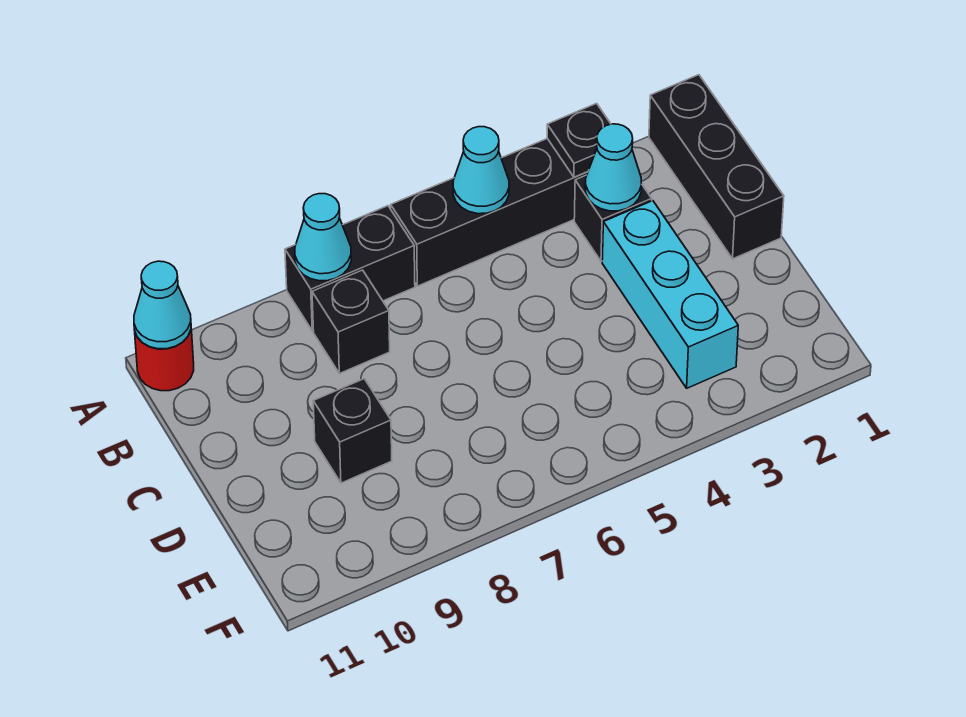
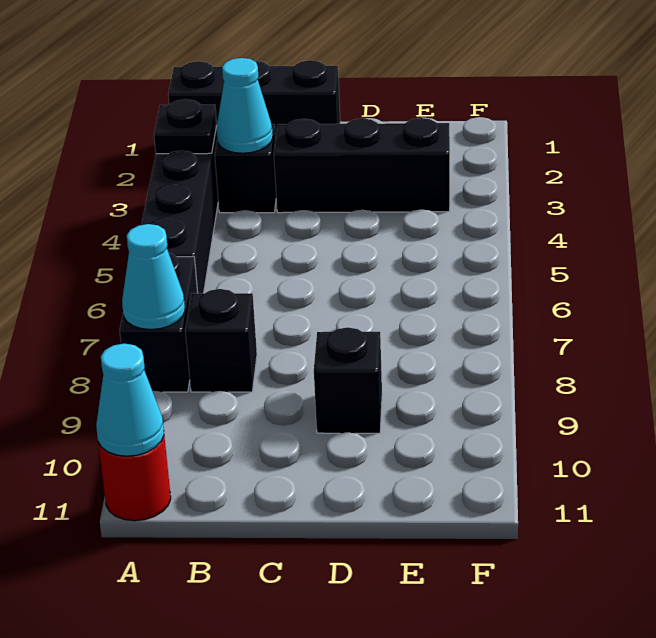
cyan 1x1 cone [453,127,509,214] -> none
cyan 1x3 brick [602,201,738,388] -> black 1x3 brick [274,118,450,213]

